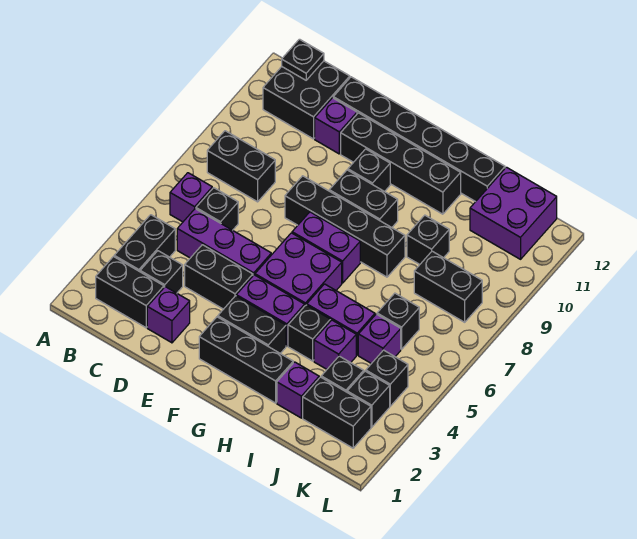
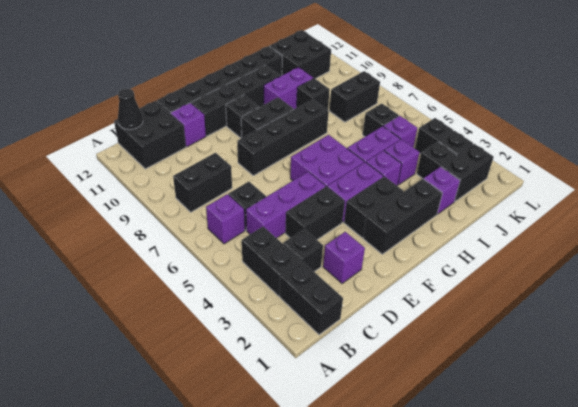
black 1x2 brick [96,257,164,328] -> black 1x2 brick turned to [280,261,343,335]
black 1x1 plate [282,39,324,80] -> black 1x1 cone [118,89,143,130]
purple 1x2 brick [292,212,360,283] -> purple 1x2 brick moved to [264,67,313,109]
black 1x1 brick [288,305,330,361] -> purple 1x1 brick [366,150,402,186]
purple 2x2 brick [470,167,557,259] -> black 2x2 brick [269,30,331,79]

